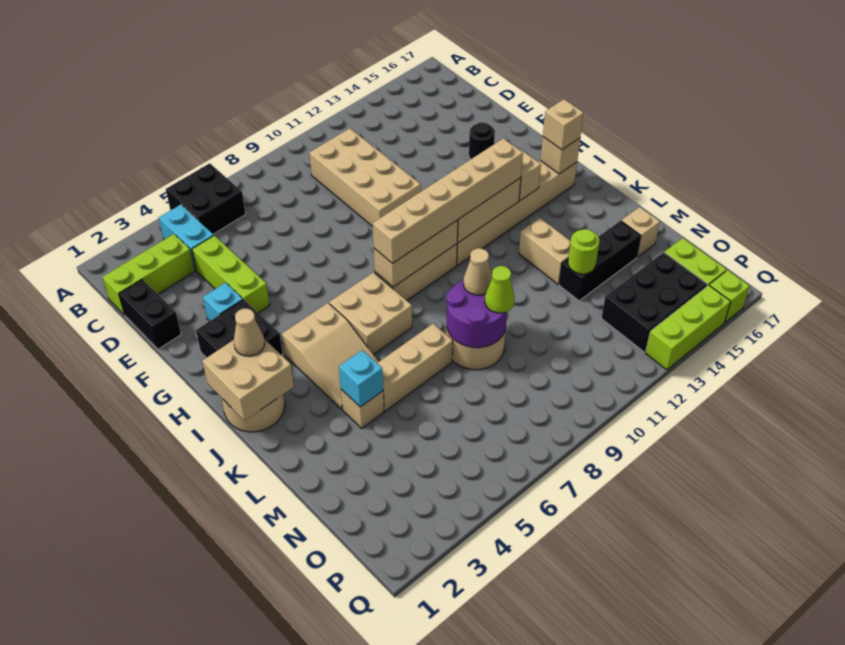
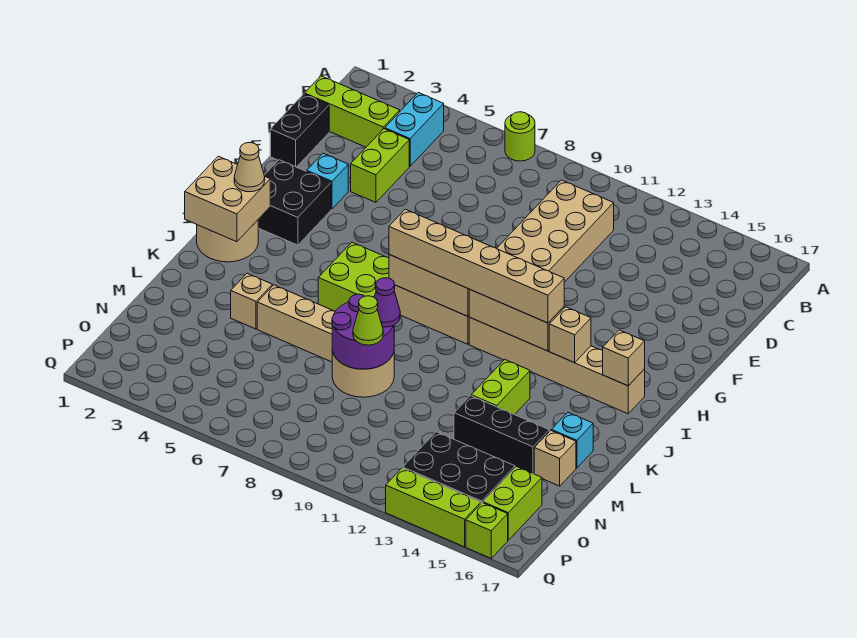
black 2x2 brick [166,163,246,234] -> none
lime 1x3 brick [192,235,270,313] -> lime 1x2 brick [351,129,409,202]
black 1x1 round brick [469,122,495,159] -> none
tan 2x3 slope [282,303,378,409] -> none
tan 2x2 brick [329,272,412,355] -> lime 2x2 brick [318,242,389,311]
tan 1x1 brick [543,99,584,150] -> none
tan 1x2 brick [519,218,571,284] -> lime 1x2 brick [471,360,530,415]
cyan 1x1 brick [339,350,383,407] -> cyan 1x1 brick moved to [551,413,593,468]
tan 1x1 cone [463,248,492,295] -> purple 1x1 cone [374,278,400,327]
lime 1x1 round brick [568,229,599,274] -> lime 1x1 round brick moved to [505,112,535,161]

